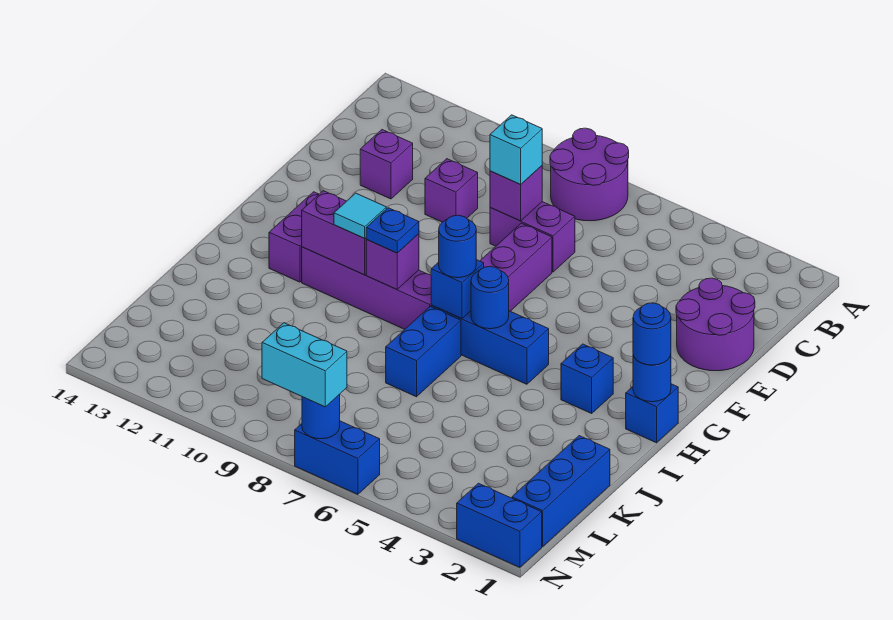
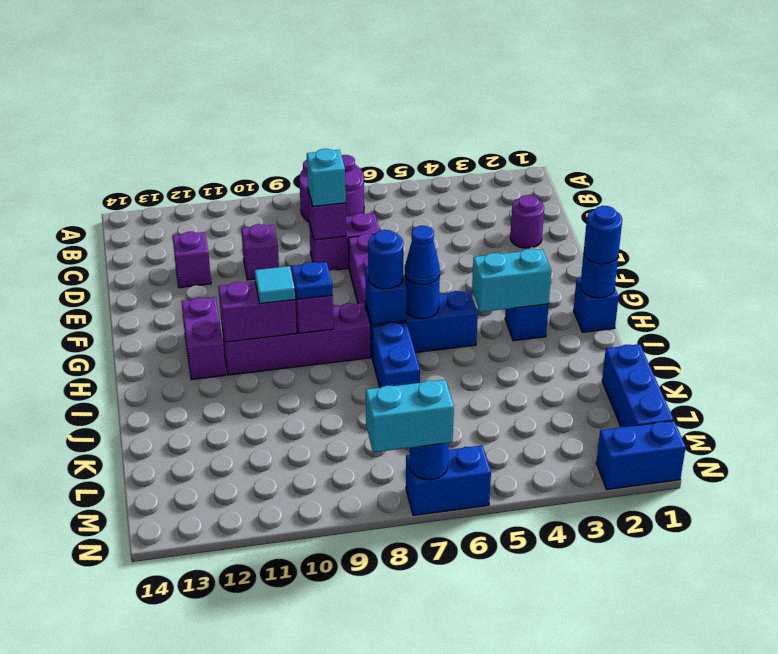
purple 2x2 round brick [676,278,755,371] -> purple 1x1 round brick [510,195,544,248]
none -> cyan 1x2 brick [472,249,551,312]
none -> blue 1x1 cone [405,226,440,285]

